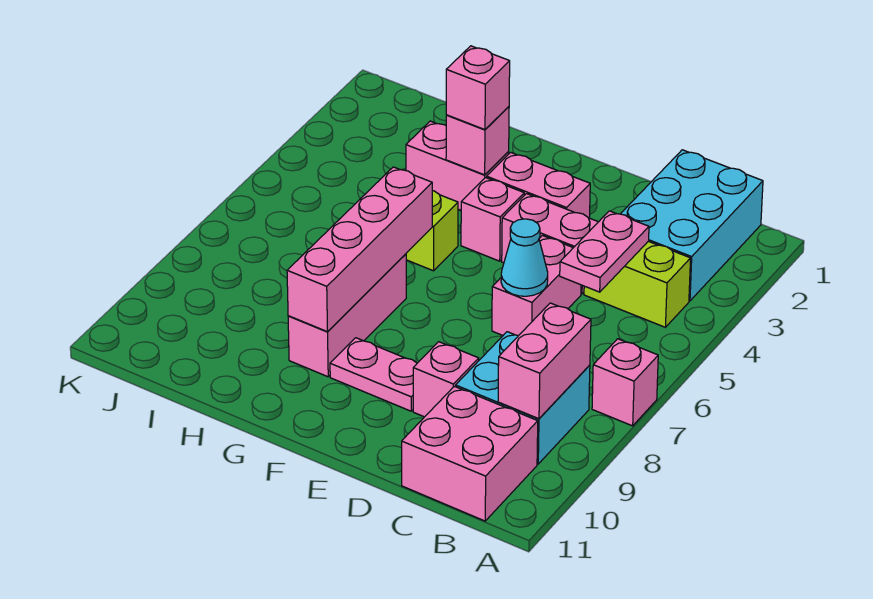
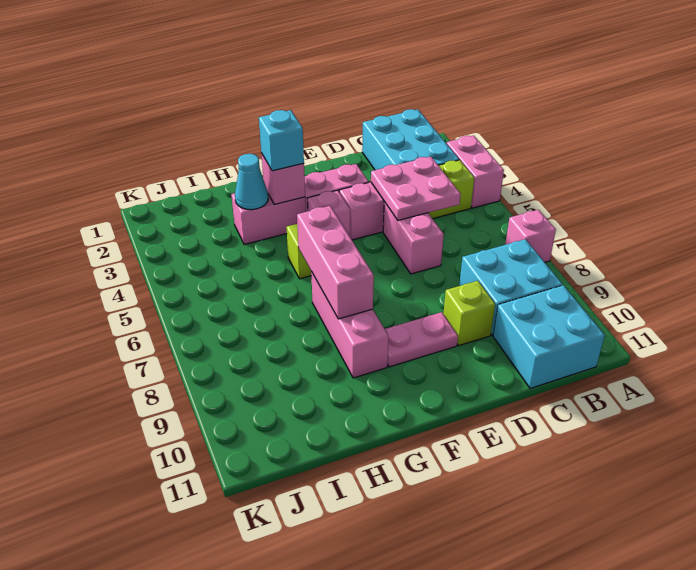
pink 1x2 brick [498,303,591,419] -> pink 1x2 brick moved to [447,136,504,208]
pink 2x2 brick [402,386,538,521] -> cyan 2x2 brick [493,285,605,389]
pink 1x2 plate [560,211,649,292] -> pink 2x2 plate [371,157,461,220]
cyan 1x1 cone [501,219,548,296] -> cyan 1x1 cone moved to [235,154,268,210]
pink 1x1 brick [413,342,479,417] -> lime 1x1 brick [443,281,495,345]
pink 1x1 brick [446,46,510,130] -> cyan 1x1 brick [259,110,304,171]
pink 1x4 brick [287,167,432,332] -> pink 1x3 brick [297,206,374,319]

